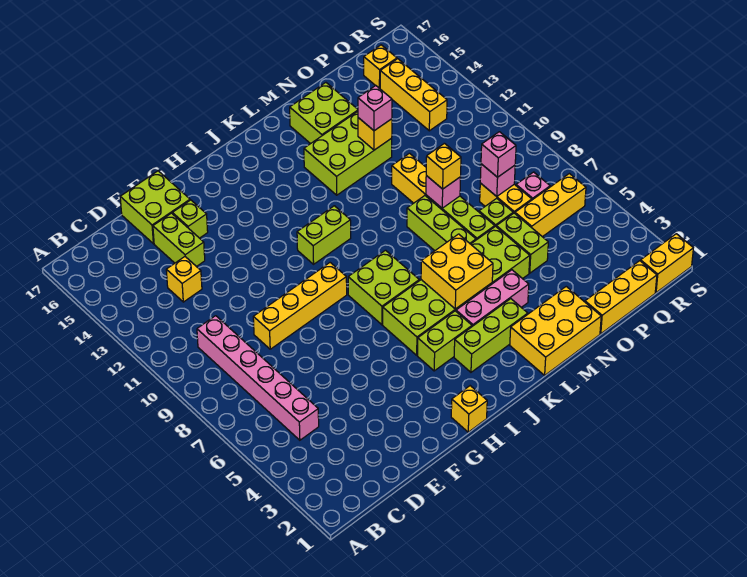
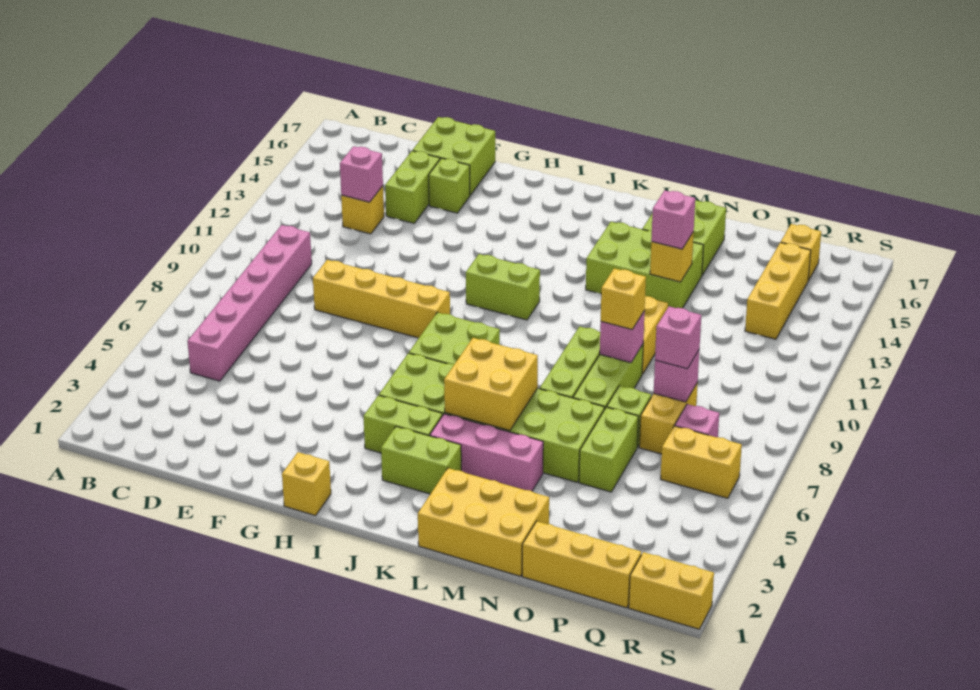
none -> pink 1x1 brick [340,146,383,202]
lime 1x3 brick [454,299,528,372] -> lime 1x2 brick [381,427,461,494]
yellow 1x3 brick [515,174,586,237] -> yellow 1x2 brick [661,426,742,498]

